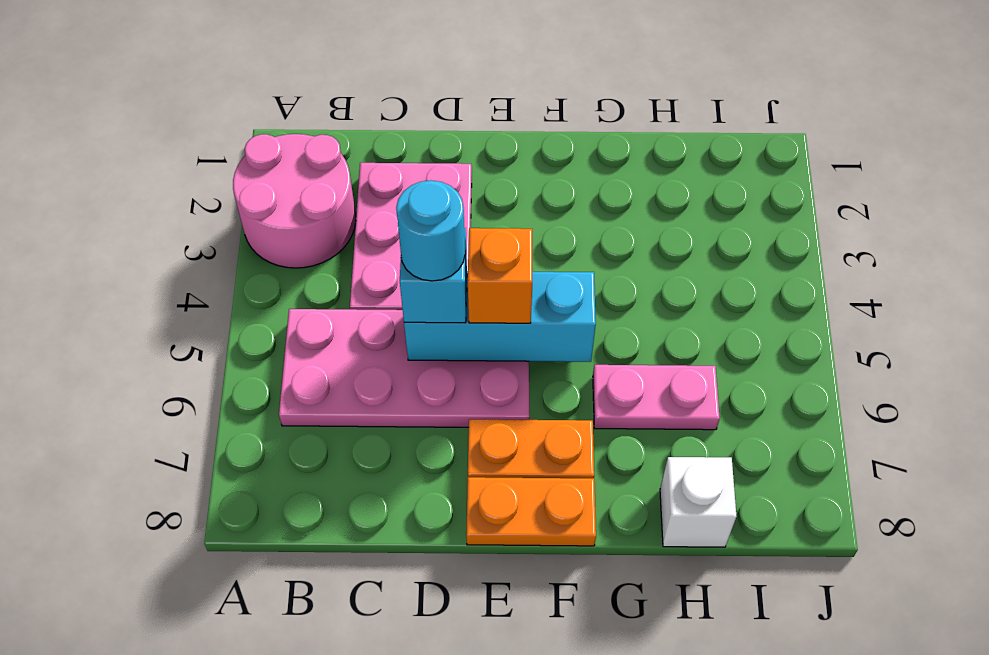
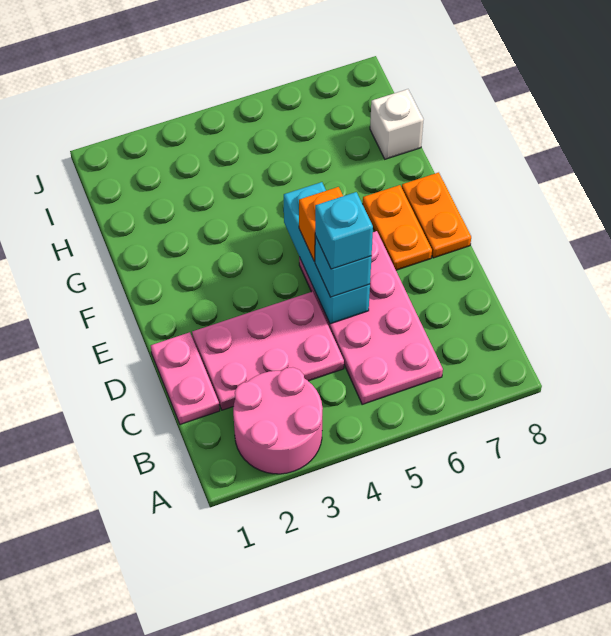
cyan 1x1 round brick [396,180,465,281] -> cyan 1x1 brick [315,192,373,269]
pink 1x2 plate [593,365,720,430] -> pink 1x2 plate moved to [151,332,220,425]

